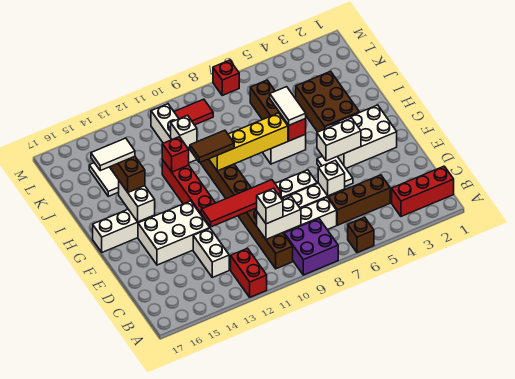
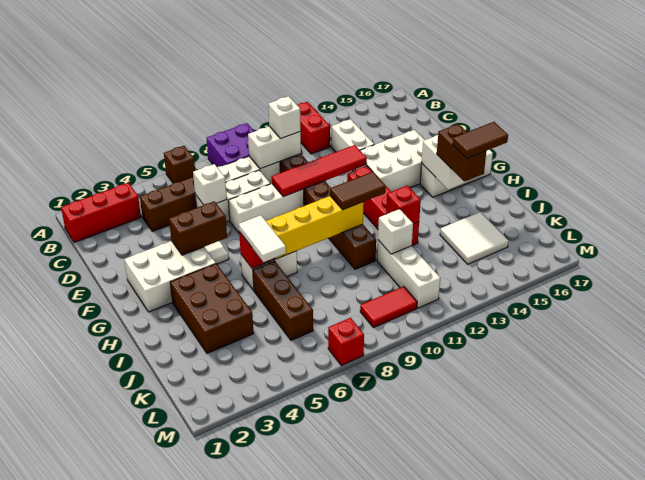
white 1x2 brick [317,118,361,161] -> brown 1x2 brick [169,201,227,255]
white 1x2 tile [91,138,135,171] -> brown 1x2 tile [453,122,508,159]

